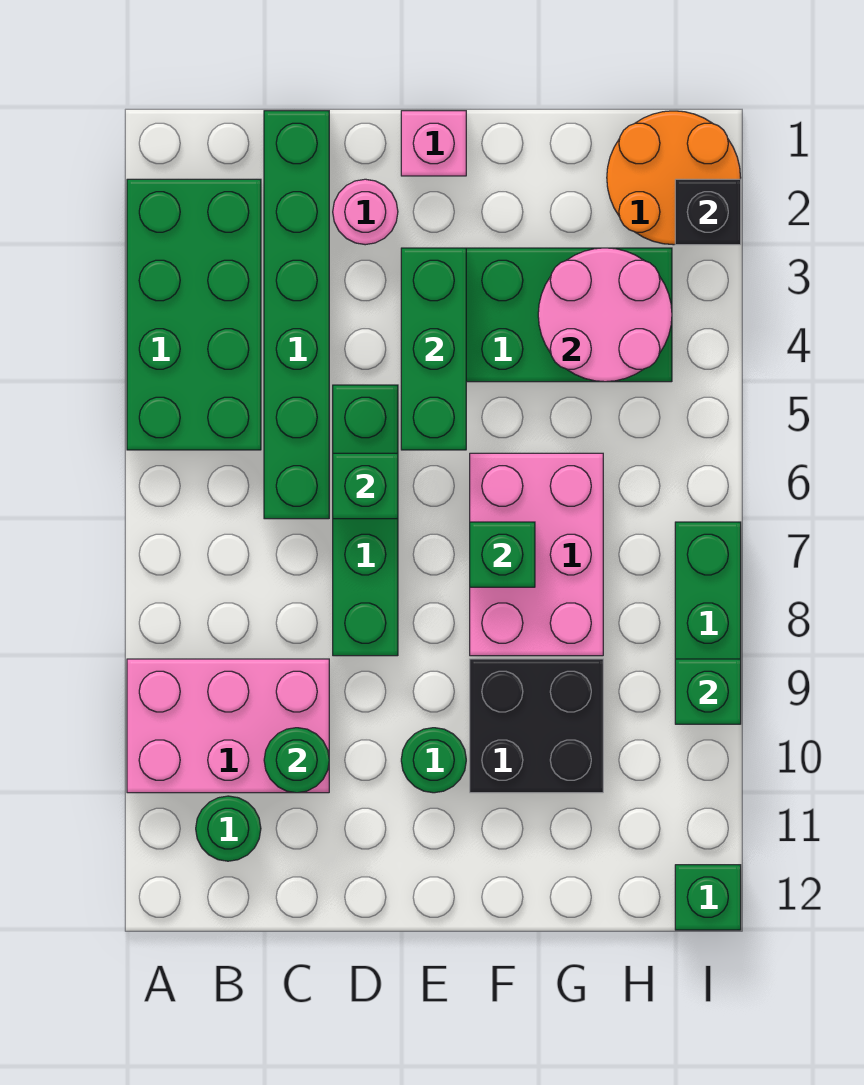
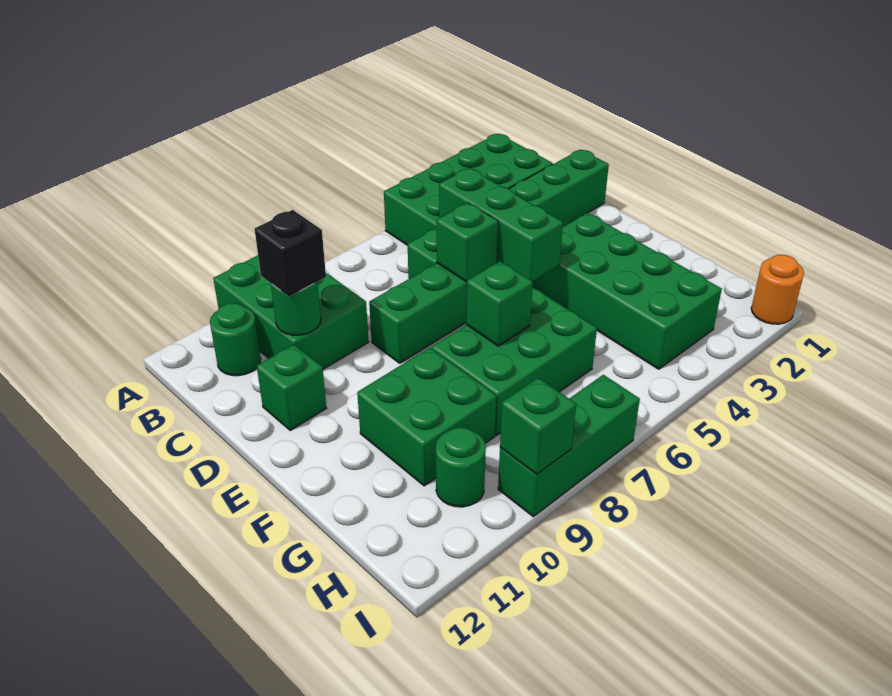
pink 2x3 brick [127,659,329,793] -> green 2x3 brick [213,255,369,369]
pink 1x1 round brick [333,179,398,245] -> none
pink 1x1 brick [401,111,466,176] -> none
green 1x3 brick [401,248,466,450] -> green 1x3 brick turned to [439,168,563,282]
green 1x1 round brick [401,728,466,793] -> green 1x1 round brick moved to [436,427,486,507]
pink 2x3 brick [470,453,603,656] -> green 2x3 brick [432,287,597,436]
black 2x2 brick [470,659,603,793] -> green 2x2 brick [357,348,496,486]
pink 2x2 round brick [538,248,672,382] -> none
orange 2x2 round brick [607,111,741,245] -> orange 1x1 round brick [751,255,804,324]
black 1x1 brick [675,179,741,245] -> black 1x1 brick moved to [255,210,326,297]
green 1x1 brick [675,865,741,930] -> green 1x1 brick moved to [257,344,326,430]

